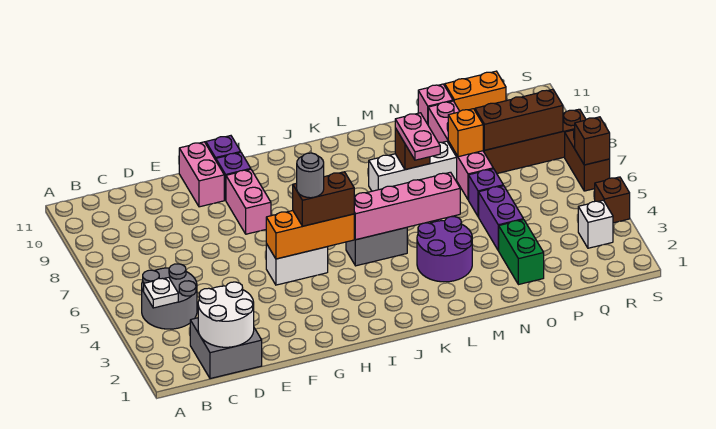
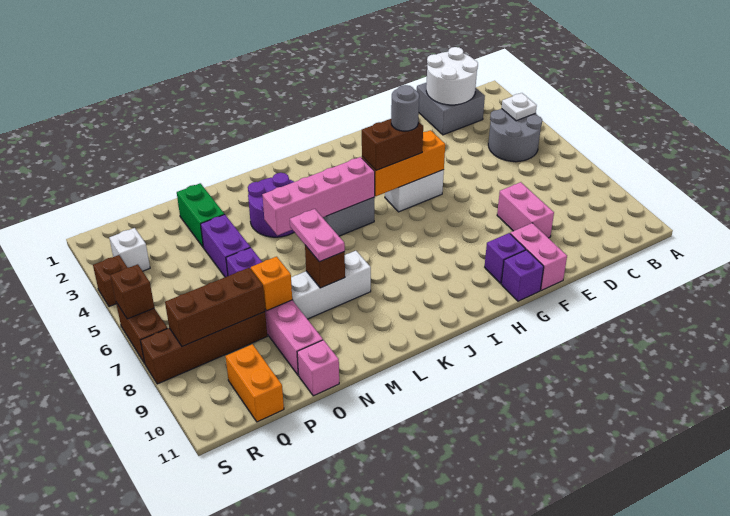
pink 1x2 brick [226,169,271,234] -> pink 1x2 brick moved to [497,182,554,238]
orange 1x2 brick [445,71,506,111] -> orange 1x2 brick turned to [226,344,284,422]

